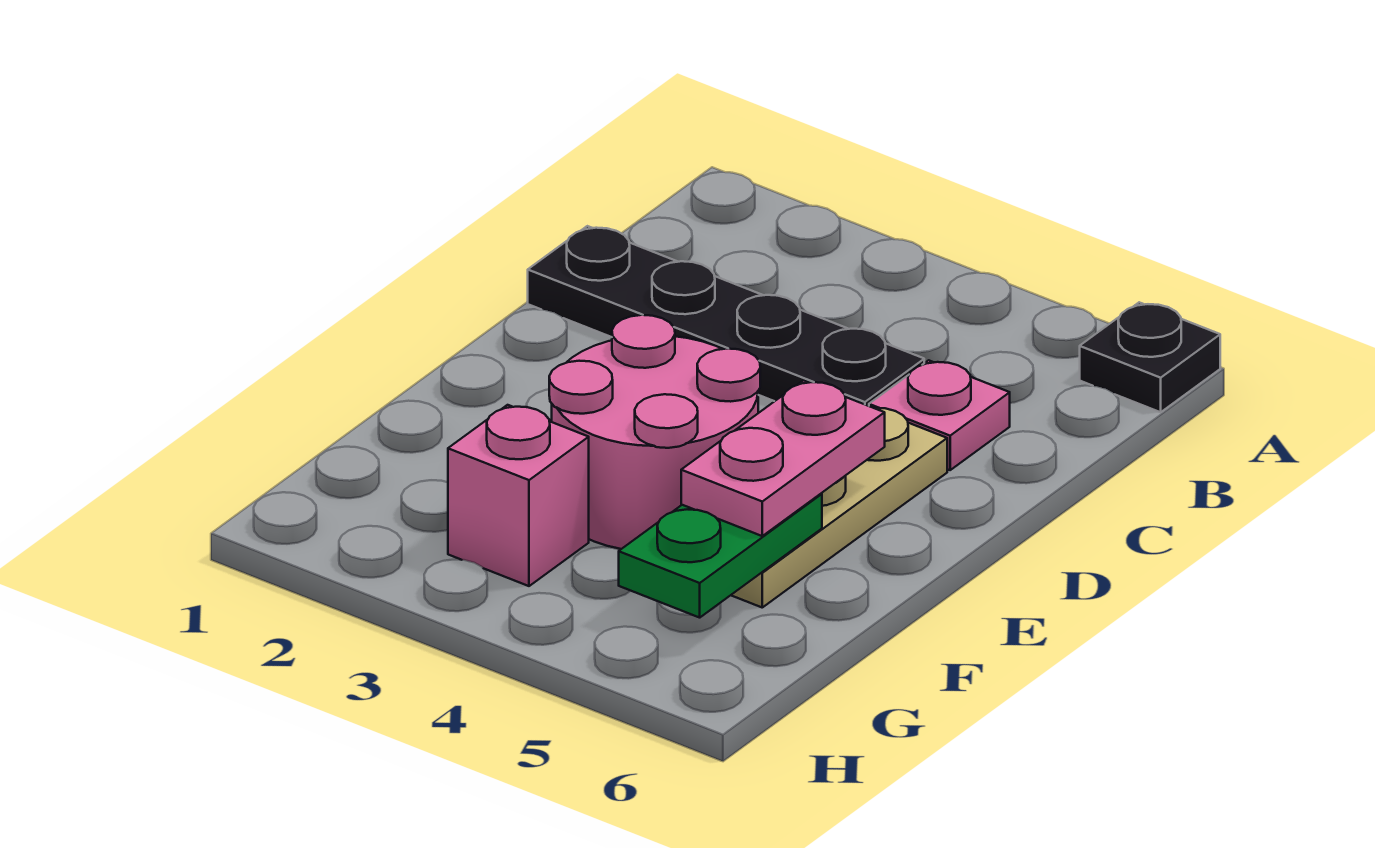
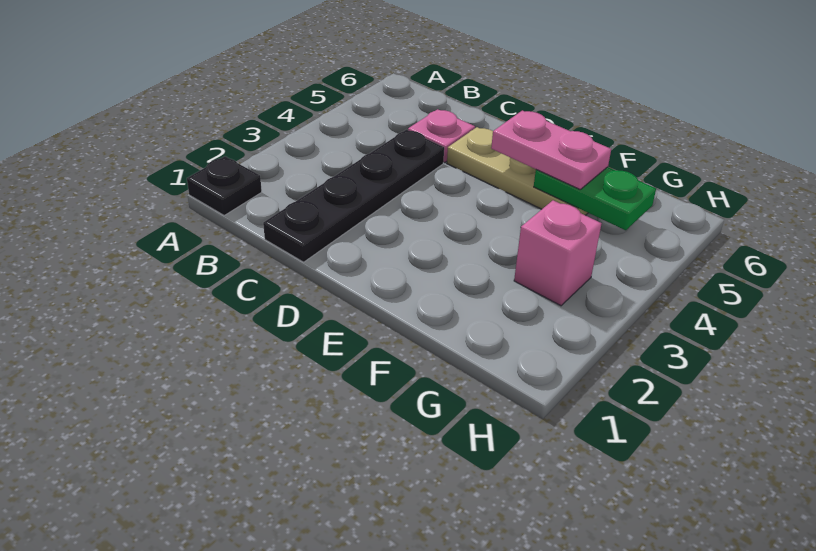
black 1x1 plate [1080,302,1220,412] -> black 1x1 plate moved to [187,156,262,216]
pink 2x2 round brick [549,315,760,549] -> none

